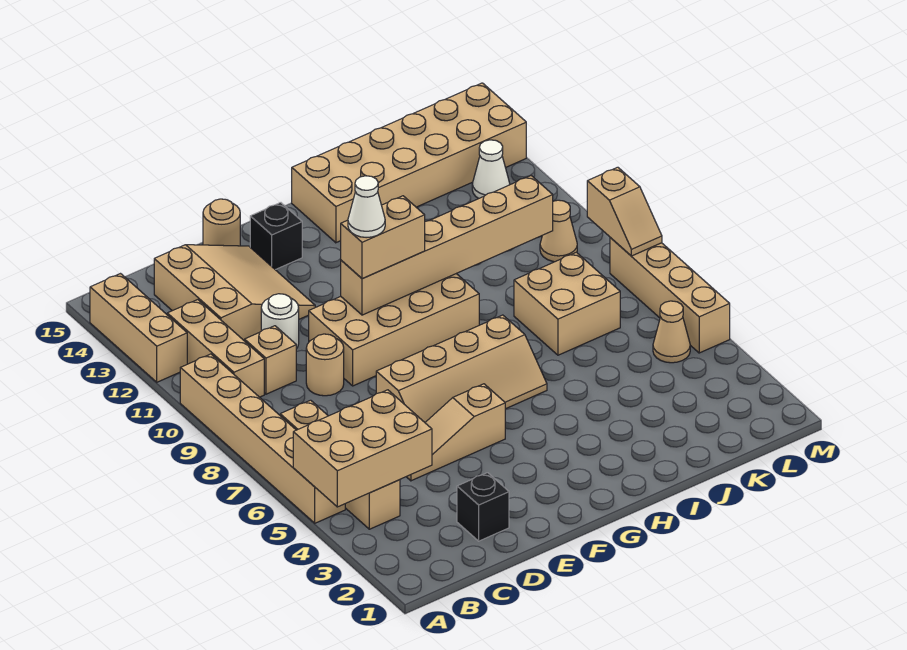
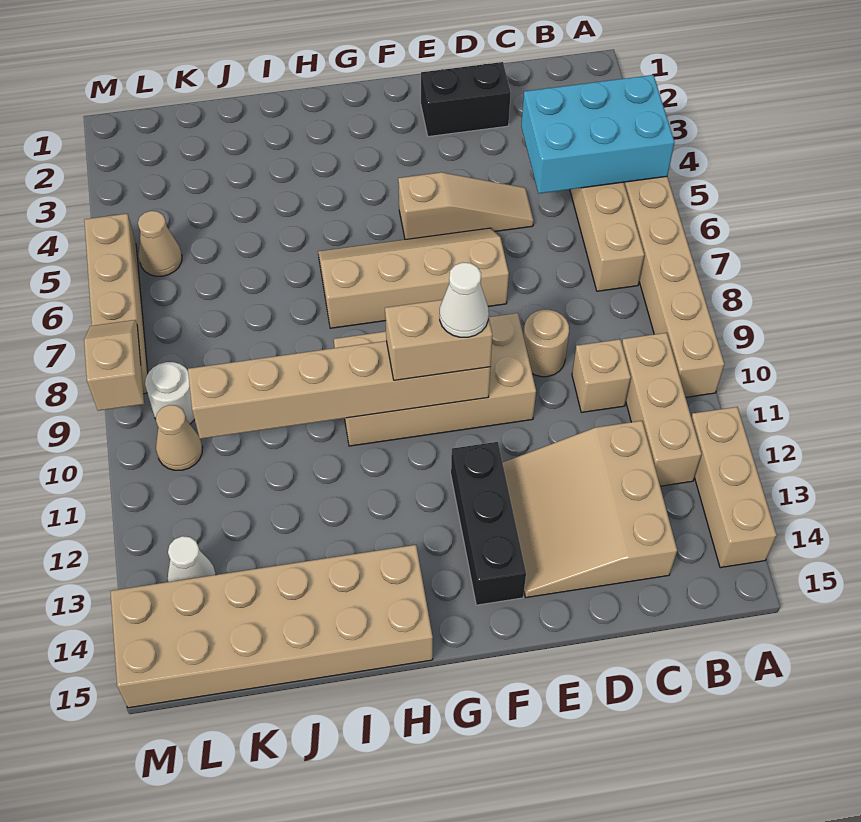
tan 2x3 brick [293,390,432,507] -> cyan 2x3 brick [521,75,675,194]
black 1x1 brick [457,473,509,541] -> black 1x2 brick [421,62,511,137]
white 1x1 round brick [261,294,299,349] -> white 1x1 round brick moved to [145,362,195,424]
tan 1x1 round brick [203,199,240,246] -> none
black 1x1 brick [250,203,302,270] -> black 1x3 brick [451,442,526,605]
tan 2x2 brick [514,252,620,355] -> none

